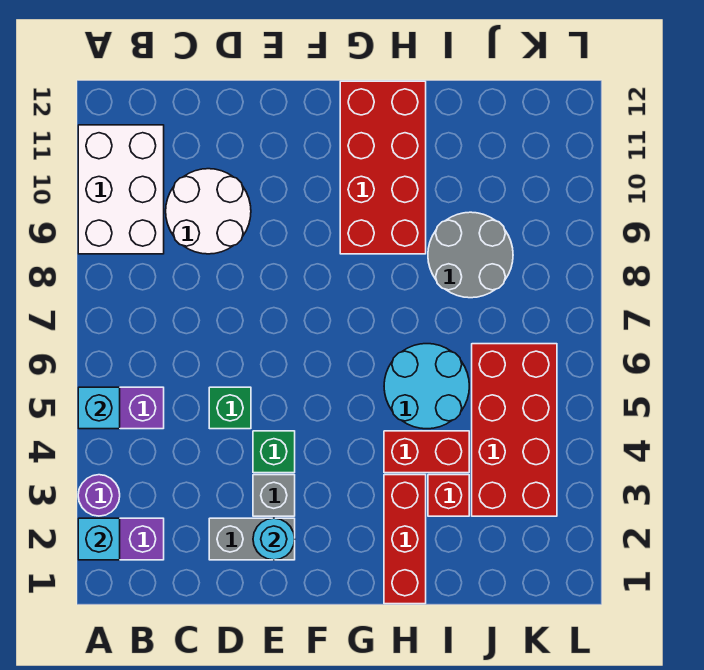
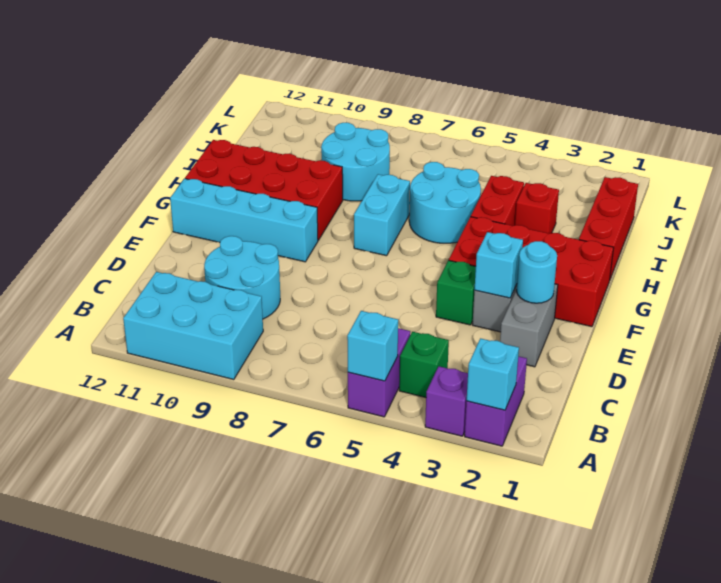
purple 1x1 round brick [78,475,120,516] -> purple 1x1 brick [425,366,468,436]
white 2x3 brick [78,125,164,254] -> cyan 2x3 brick [123,272,263,380]
white 2x2 round brick [166,169,251,254] -> cyan 2x2 round brick [204,236,280,319]
green 1x1 brick [209,387,251,429] -> green 1x1 brick moved to [399,332,449,397]
none -> cyan 1x1 brick [475,232,523,298]
none -> cyan 1x4 brick [170,179,318,262]
none -> cyan 1x2 brick [354,174,410,256]
red 1x3 brick [384,475,426,604] -> red 1x3 brick turned to [579,177,638,279]
grey 2x2 round brick [428,212,513,298] -> cyan 2x2 round brick [321,123,390,201]
red 2x4 brick [472,344,557,516] -> red 2x4 brick moved to [449,217,614,327]

